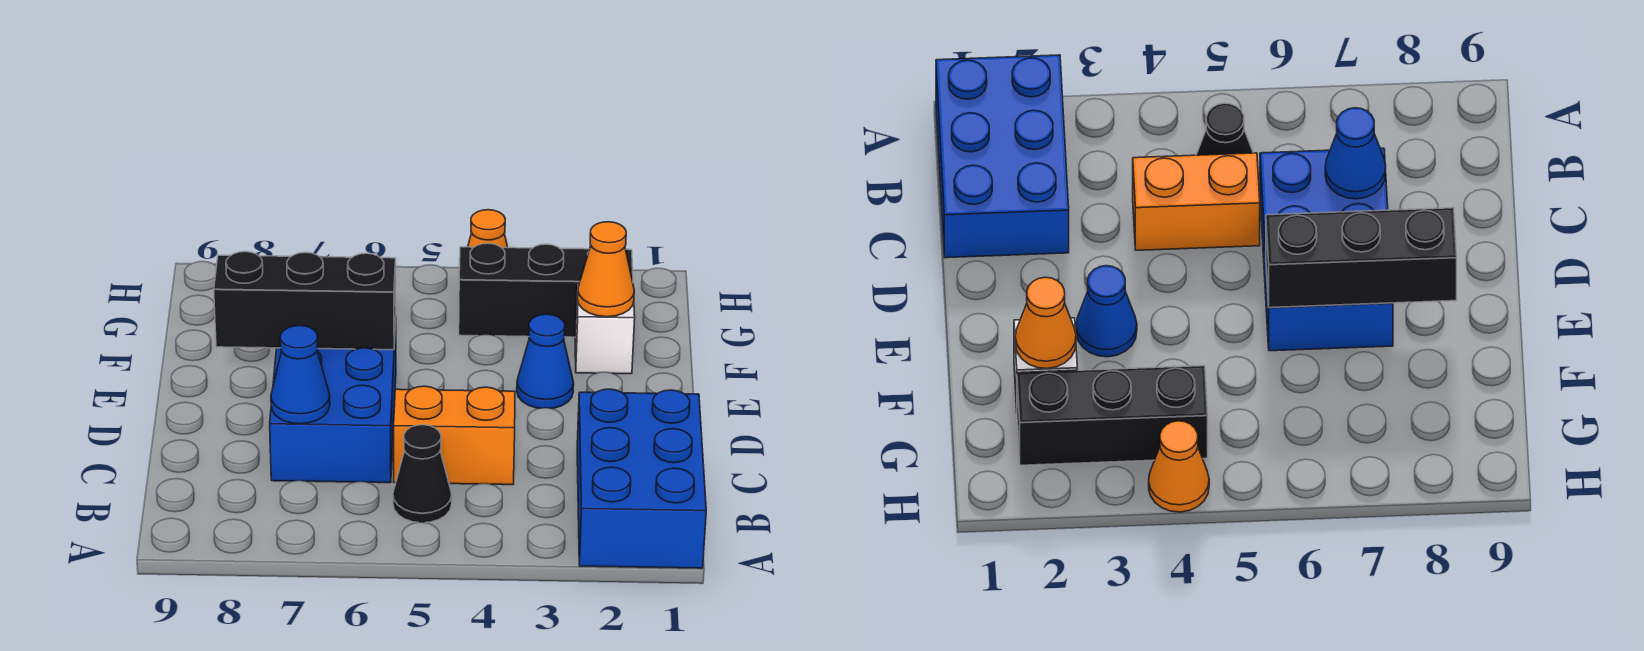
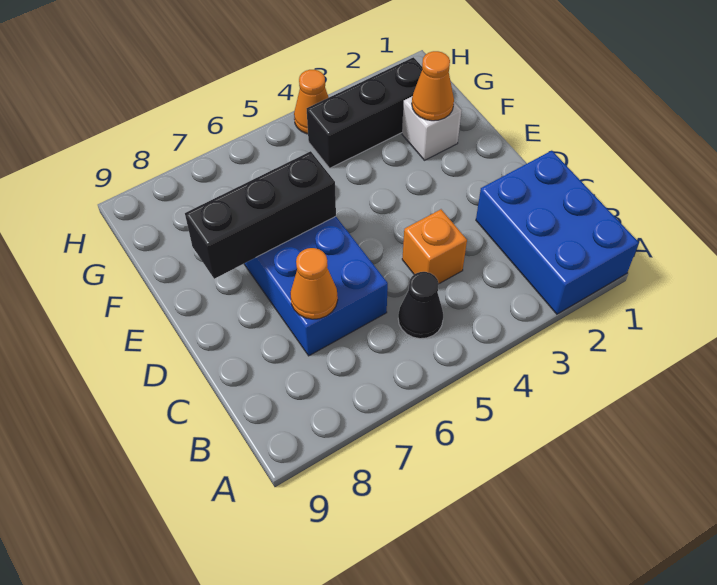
orange 1x2 brick [394,386,515,485] -> orange 1x1 brick [402,209,467,284]
blue 1x1 cone [271,325,330,424] -> orange 1x1 cone [290,248,338,319]
blue 1x1 cone [517,314,574,409] -> none

